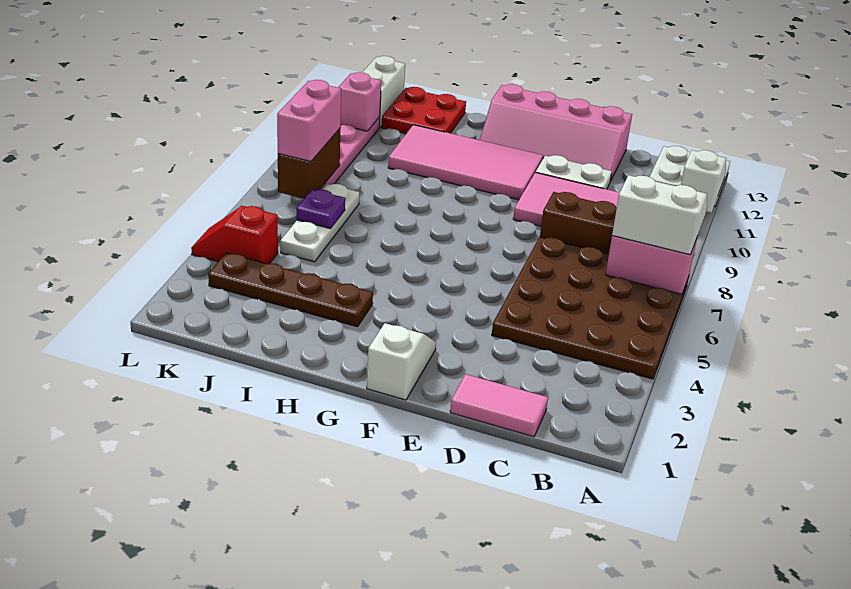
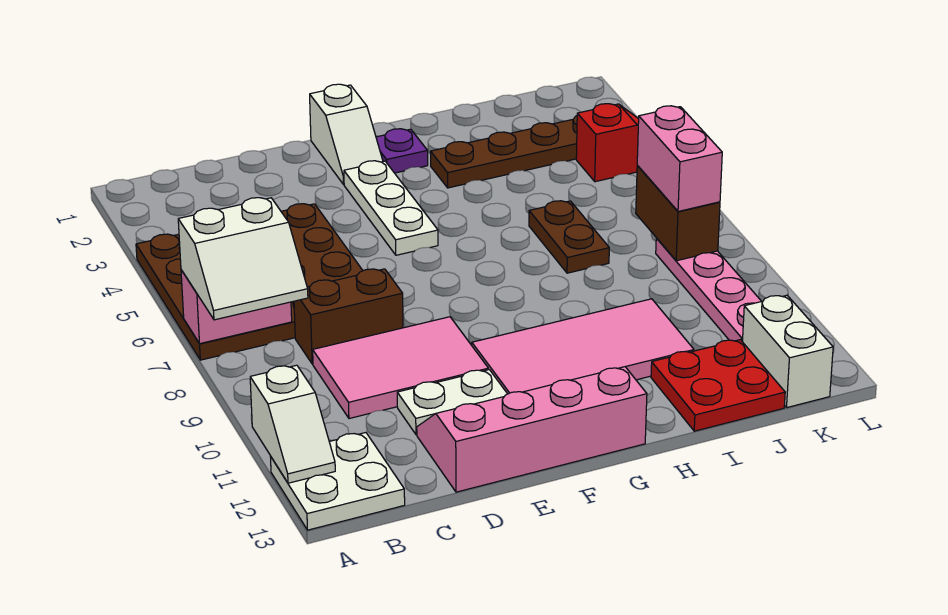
pink 1x2 tile [450,374,548,437] -> none
none -> brown 1x2 plate [529,201,609,273]
white 1x3 plate [280,184,359,262] -> white 1x3 plate moved to [344,161,438,255]
purple 1x1 plate [297,190,345,229] -> purple 1x1 plate moved to [376,129,428,173]
pink 1x1 brick [338,72,381,131] -> none

